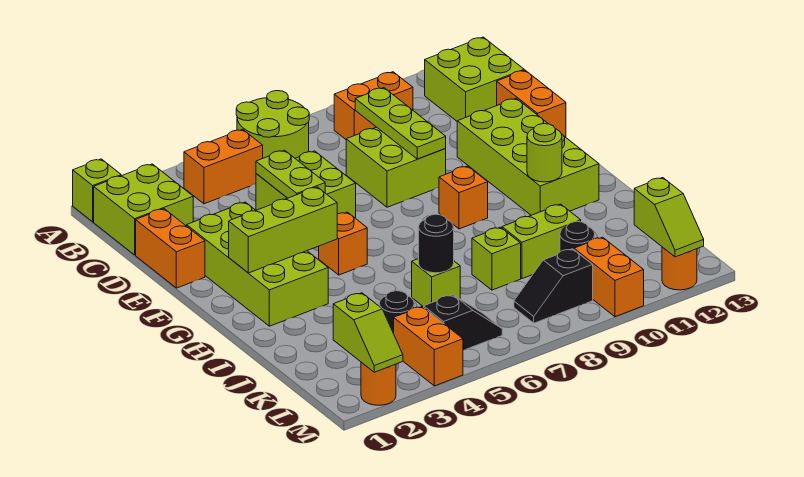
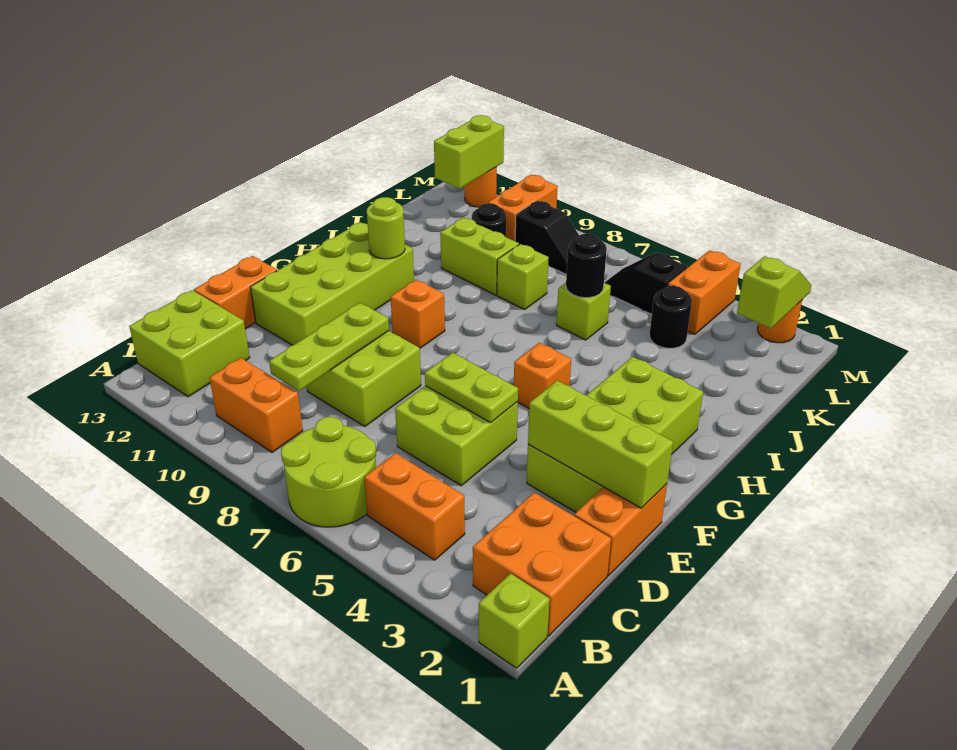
lime 2x2 brick [94,164,193,255] -> orange 2x2 brick [473,493,611,636]
lime 1x2 plate [256,150,325,198] -> lime 1x2 plate turned to [425,353,518,422]
lime 1x3 brick [229,187,337,273] -> lime 1x3 brick moved to [528,381,673,508]
lime 1x2 slope [634,178,704,257] -> lime 1x2 brick [434,115,504,189]

